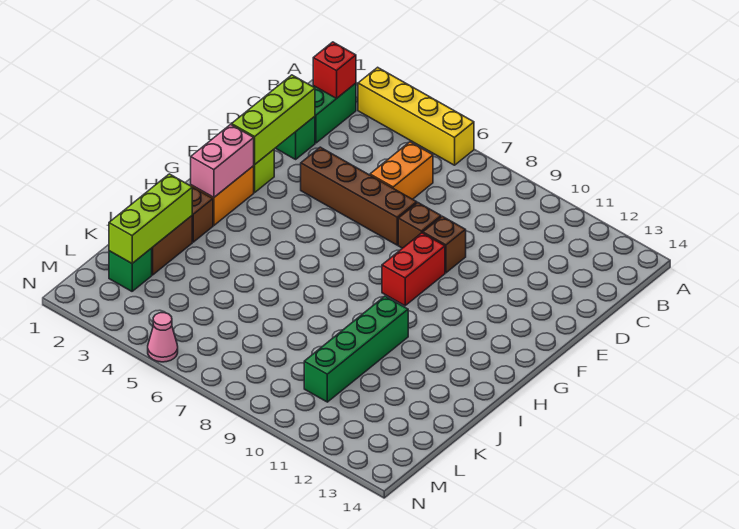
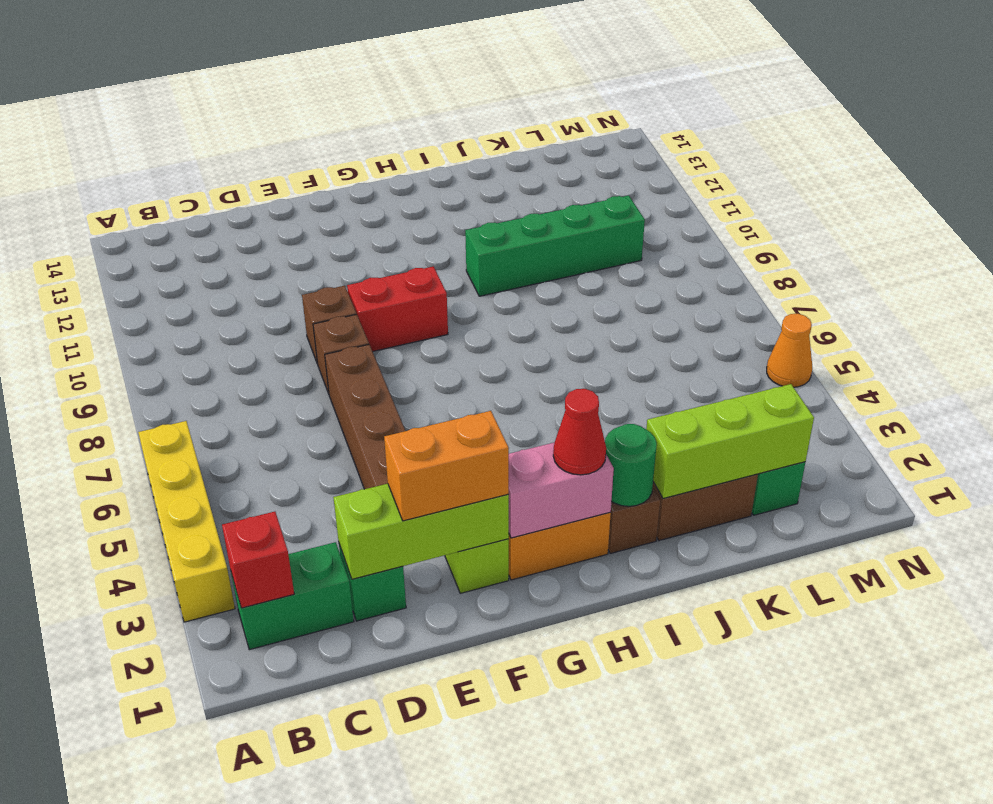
orange 1x2 brick [370,142,433,199] -> orange 1x2 brick moved to [384,411,509,521]
none -> red 1x1 cone [553,389,606,475]
none -> green 1x1 round brick [605,424,657,506]
pink 1x1 cone [148,313,178,362] -> orange 1x1 cone [767,314,812,387]

